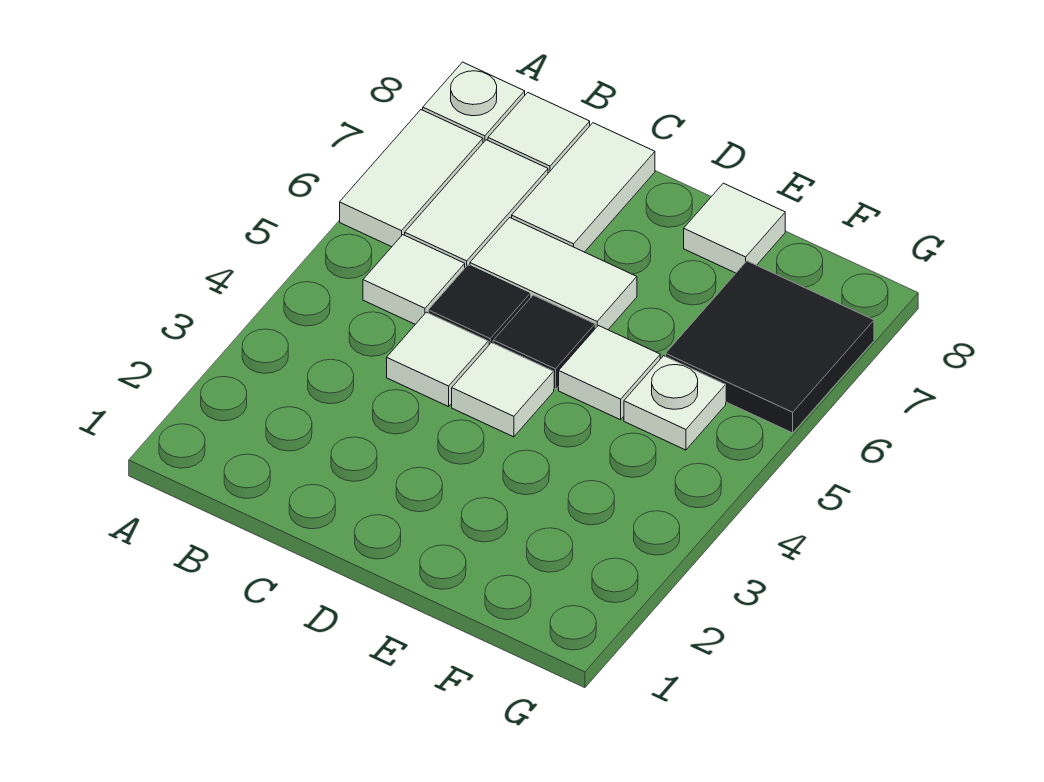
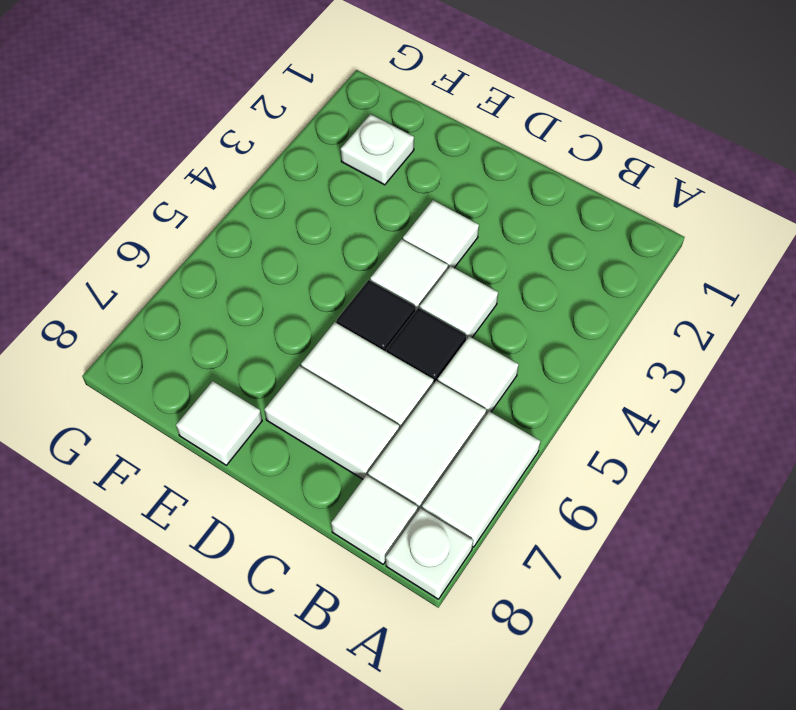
white 1x2 tile [512,123,655,252] -> white 1x2 tile turned to [264,366,399,479]
white 1x1 tile [559,326,660,420] -> white 1x1 tile moved to [403,200,479,268]
white 1x1 plate [624,356,726,450] -> white 1x1 plate moved to [341,114,414,185]
black 2x2 tile [666,261,874,433] -> none

